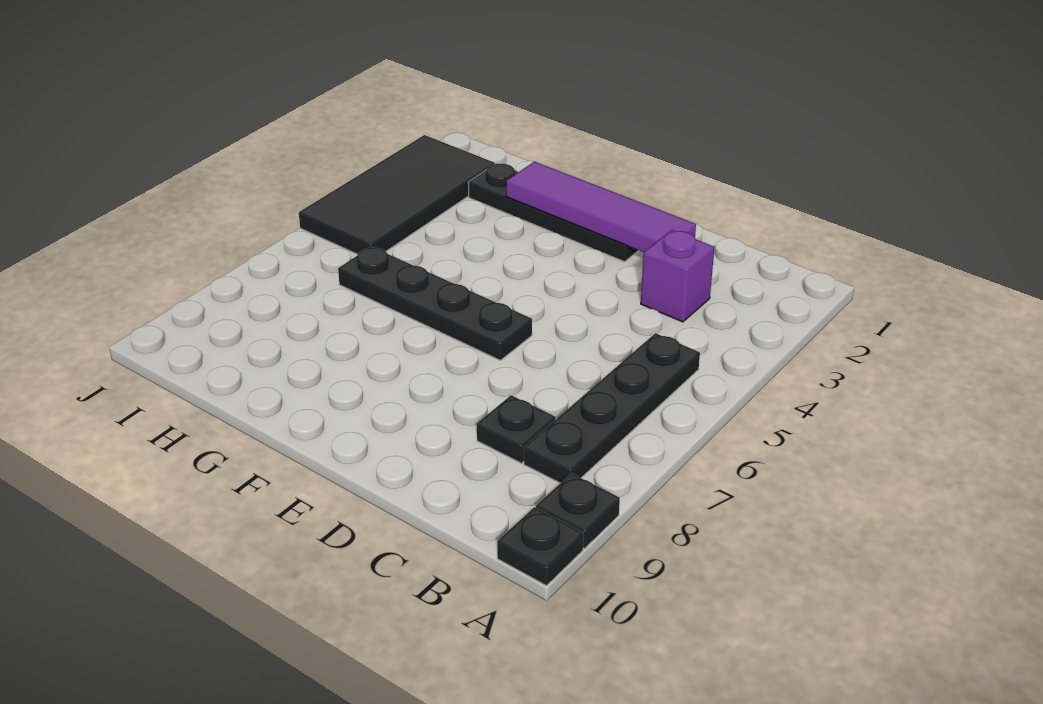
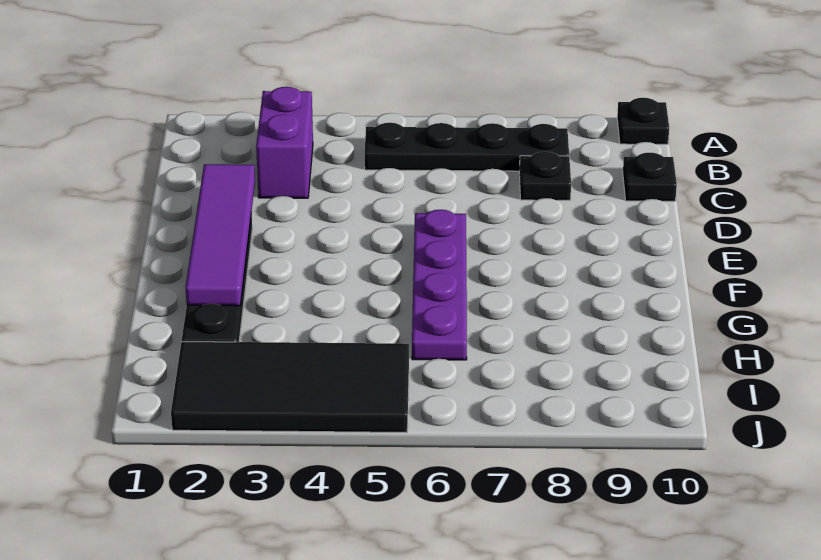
black 1x1 plate [536,473,620,549] -> black 1x1 plate moved to [623,153,677,201]
purple 1x1 brick [641,230,714,322] -> purple 1x2 brick [256,87,313,198]
black 1x4 plate [338,247,532,360] -> purple 1x4 plate [412,210,467,360]

